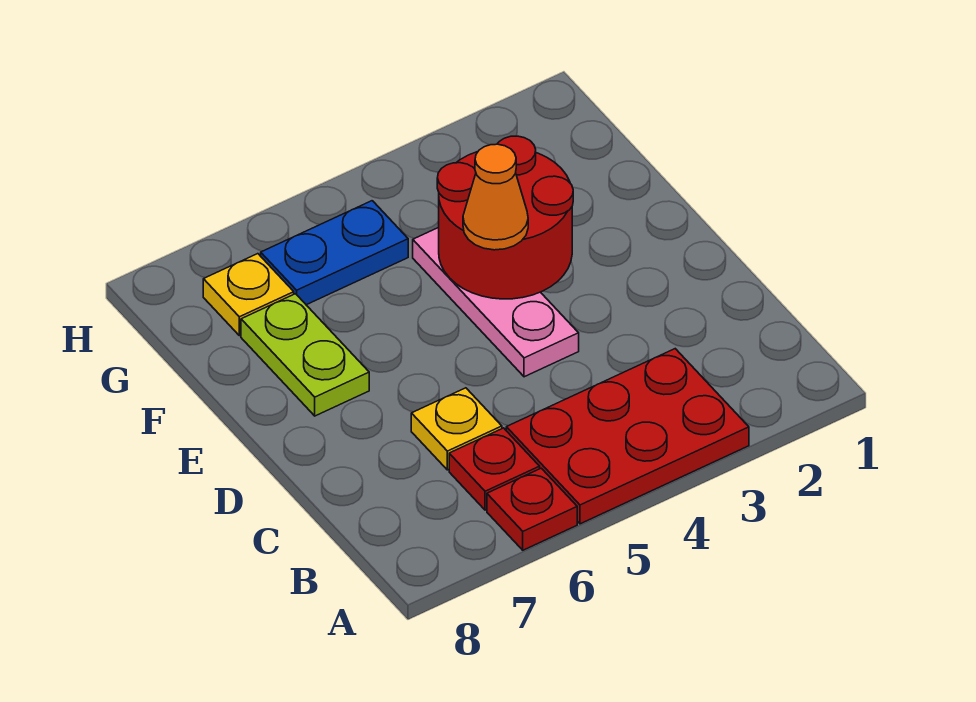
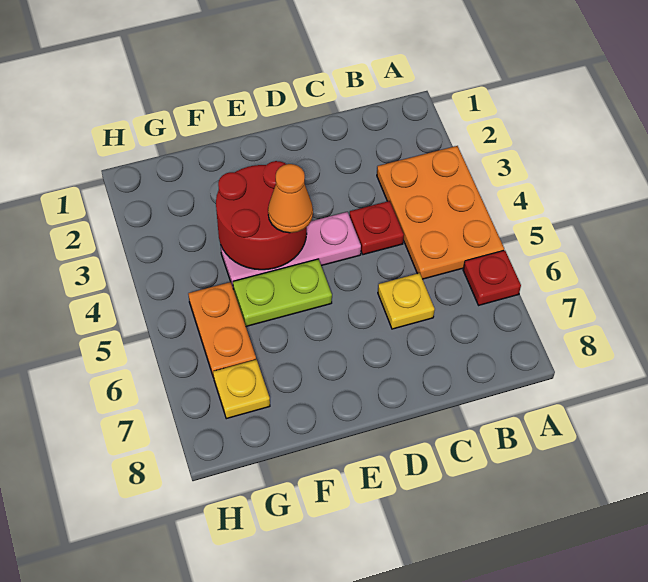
red 2x3 plate [506,349,749,524] -> orange 2x3 plate [377,146,504,279]
red 1x1 plate [449,428,540,510] -> red 1x1 plate moved to [349,201,404,255]
lime 1x2 plate [241,294,369,416] -> lime 1x2 plate moved to [233,259,332,326]
blue 1x2 plate [261,201,408,305] -> orange 1x2 plate [188,282,256,378]

